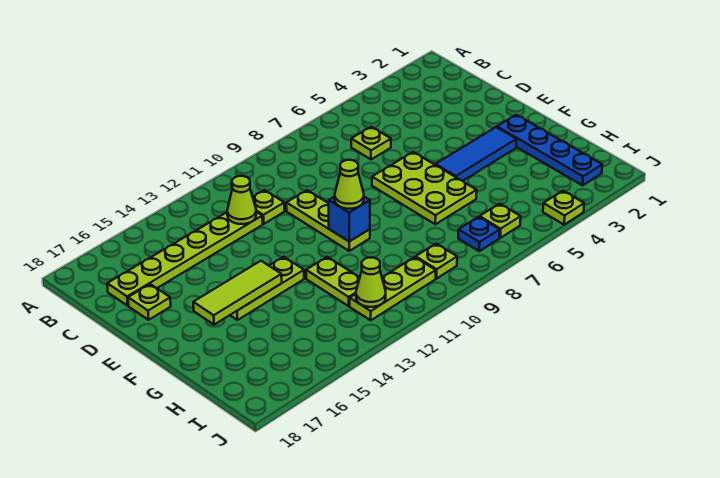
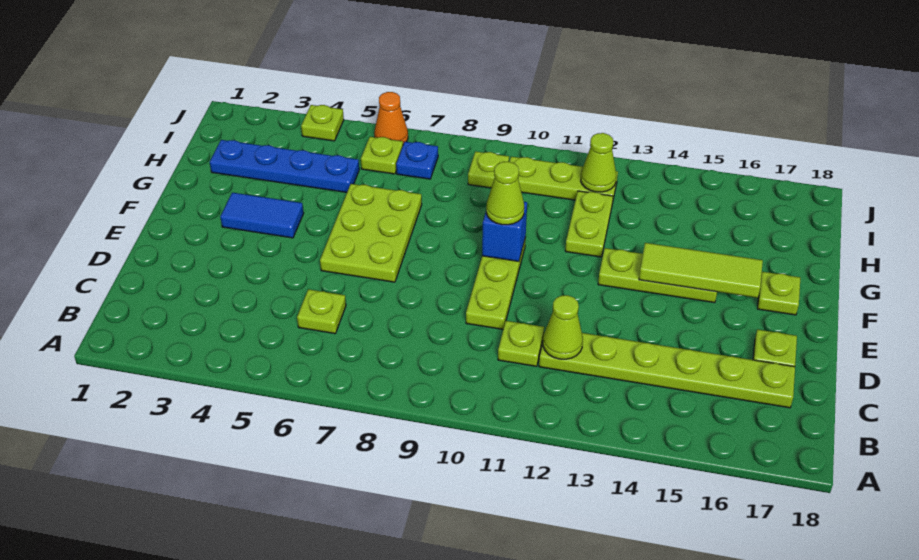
blue 1x4 plate [497,115,602,185] -> blue 1x4 plate turned to [210,140,359,192]
blue 1x3 tile [435,127,516,181] -> blue 1x2 tile [220,193,304,238]
none -> lime 1x1 plate [757,272,800,315]
none -> orange 1x1 cone [374,92,408,144]

